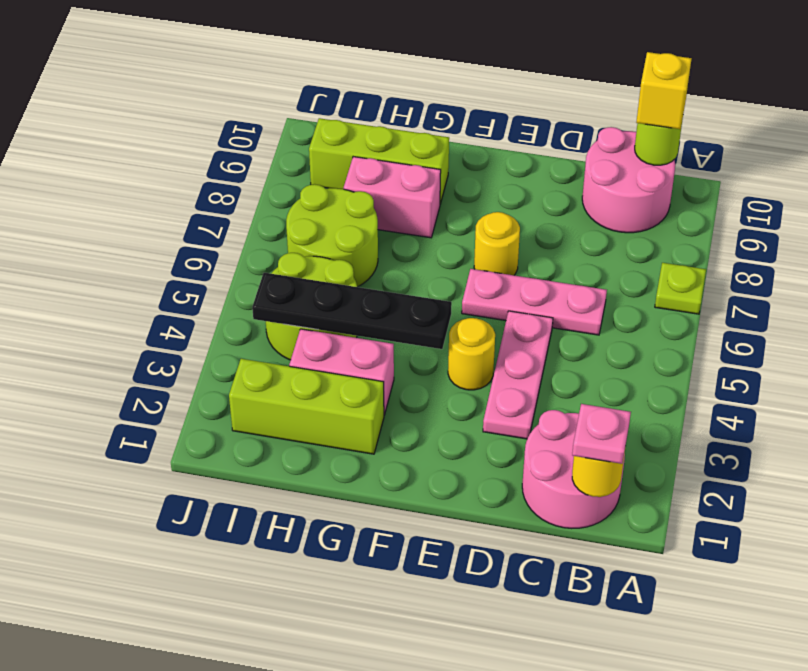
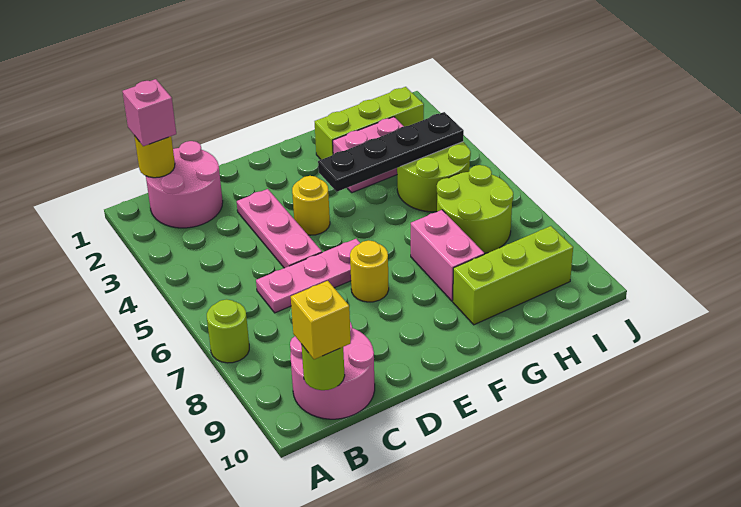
lime 1x1 plate [655,263,706,314] -> lime 1x1 round brick [207,299,249,363]
pink 1x1 plate [572,404,631,464] -> pink 1x1 brick [122,79,176,146]
pink 1x2 brick [344,157,441,238] -> pink 1x2 brick turned to [411,210,484,301]

